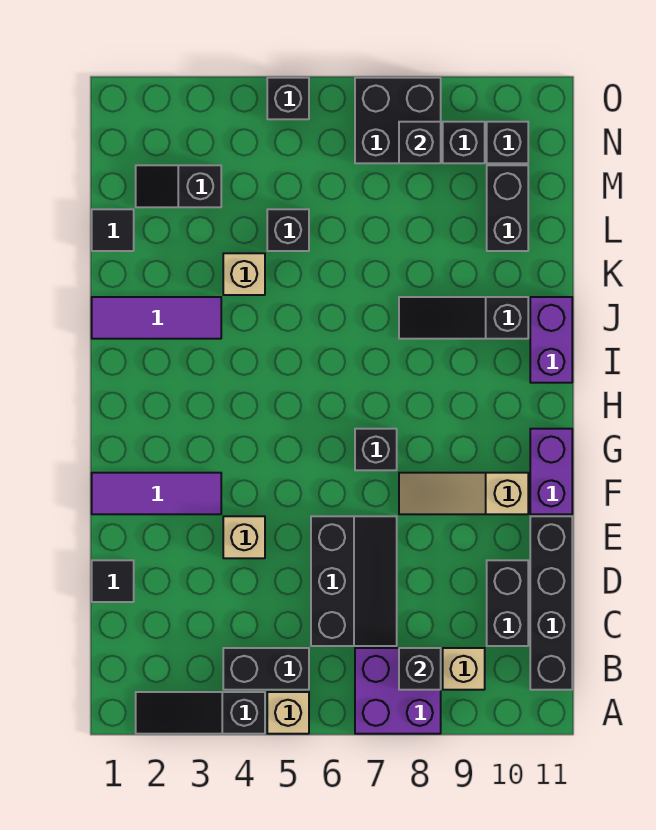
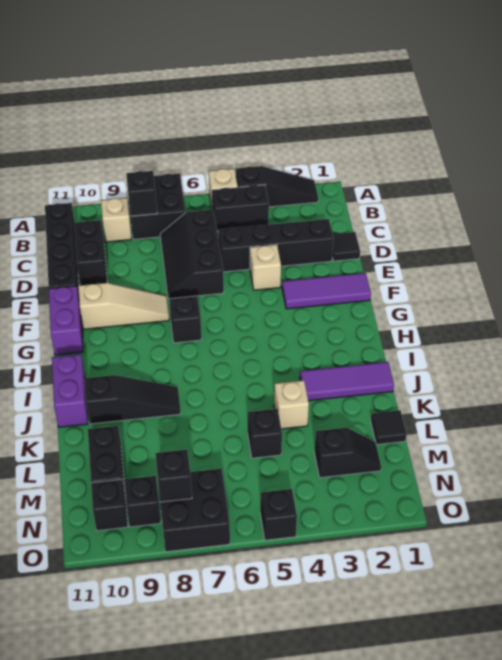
purple 2x2 brick [355,648,441,734] -> black 2x2 brick [129,174,186,240]
none -> black 1x4 brick [218,219,334,272]

